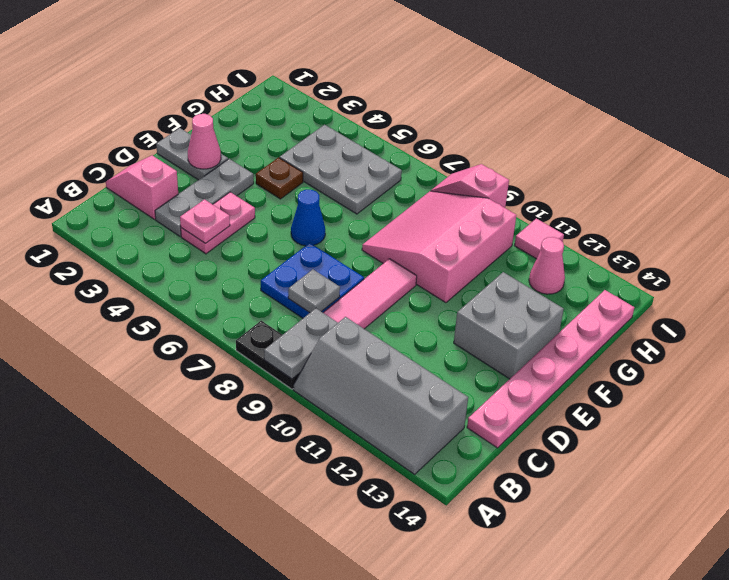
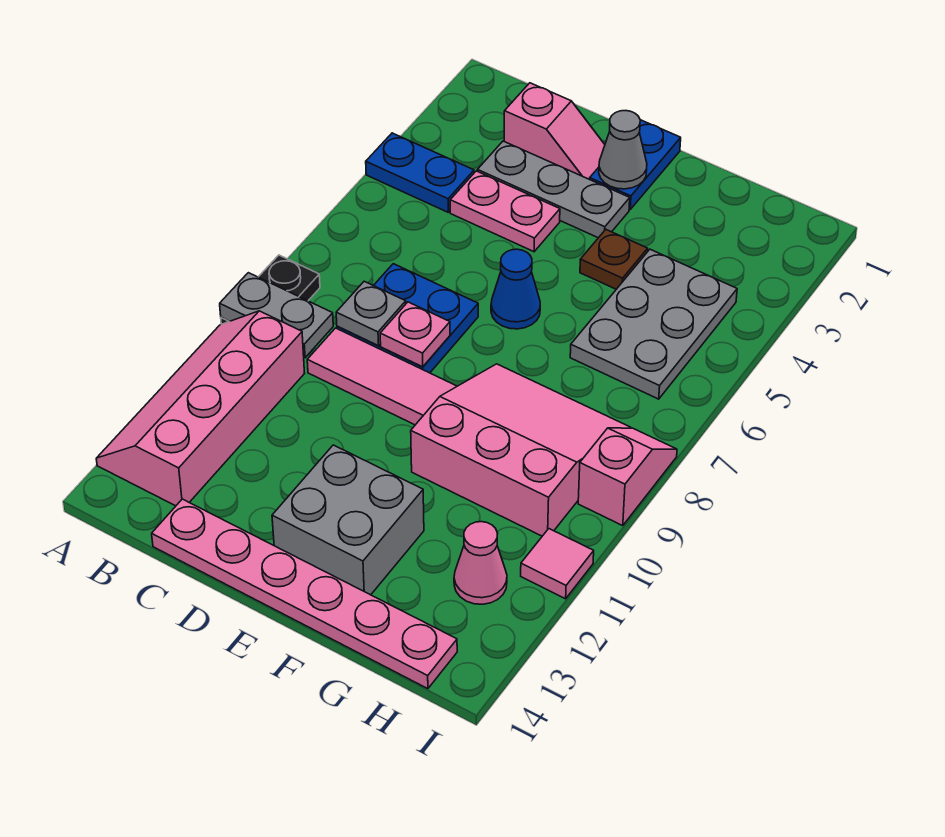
none -> blue 1x2 plate [366,133,474,212]
grey 2x4 slope [293,317,468,474] -> pink 2x4 slope [96,311,305,506]
pink 1x2 slope [106,155,178,219] -> pink 1x2 slope turned to [504,83,605,179]
pink 1x1 plate [180,199,230,243] -> pink 1x1 plate moved to [380,302,450,367]
grey 1x2 plate [156,128,228,180] -> blue 1x2 plate [590,120,681,209]
pink 1x1 cone [188,114,221,169] -> grey 1x1 cone [599,111,647,189]

